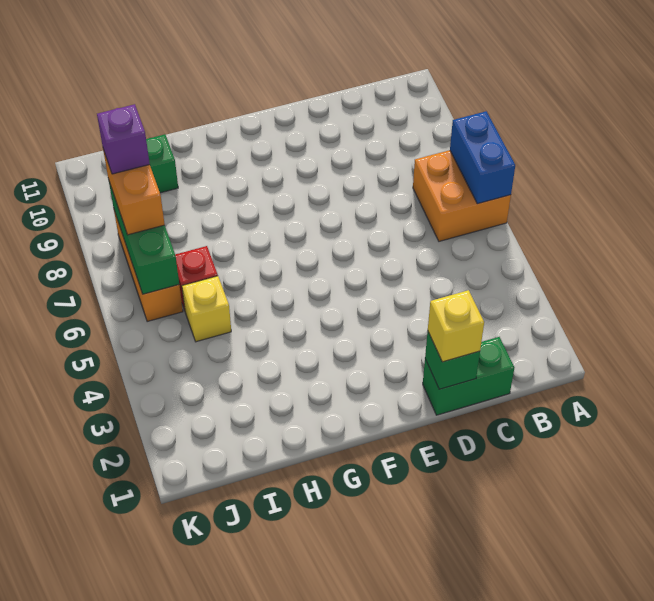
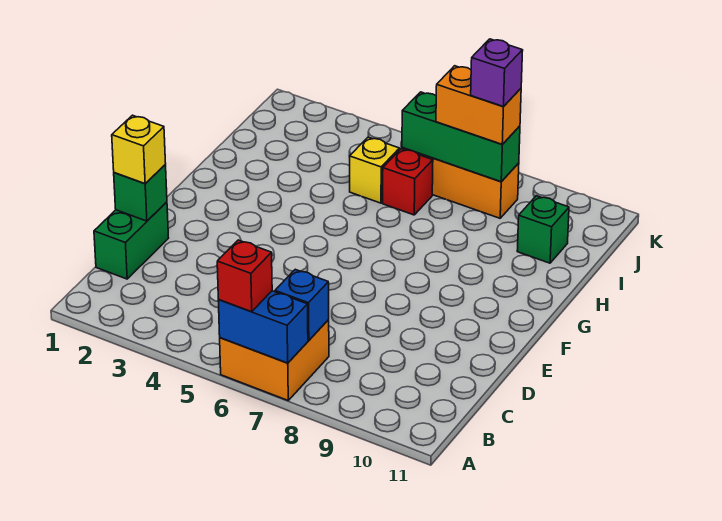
none -> red 1x1 brick [217,240,272,312]
none -> blue 1x1 brick [275,269,329,340]

